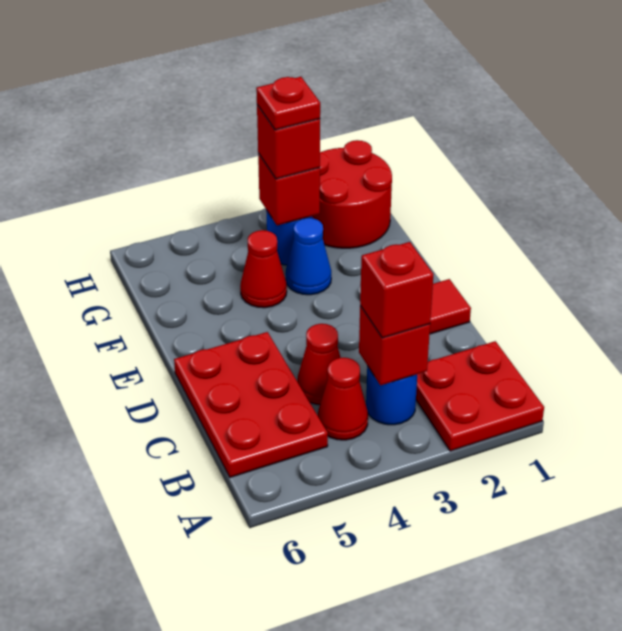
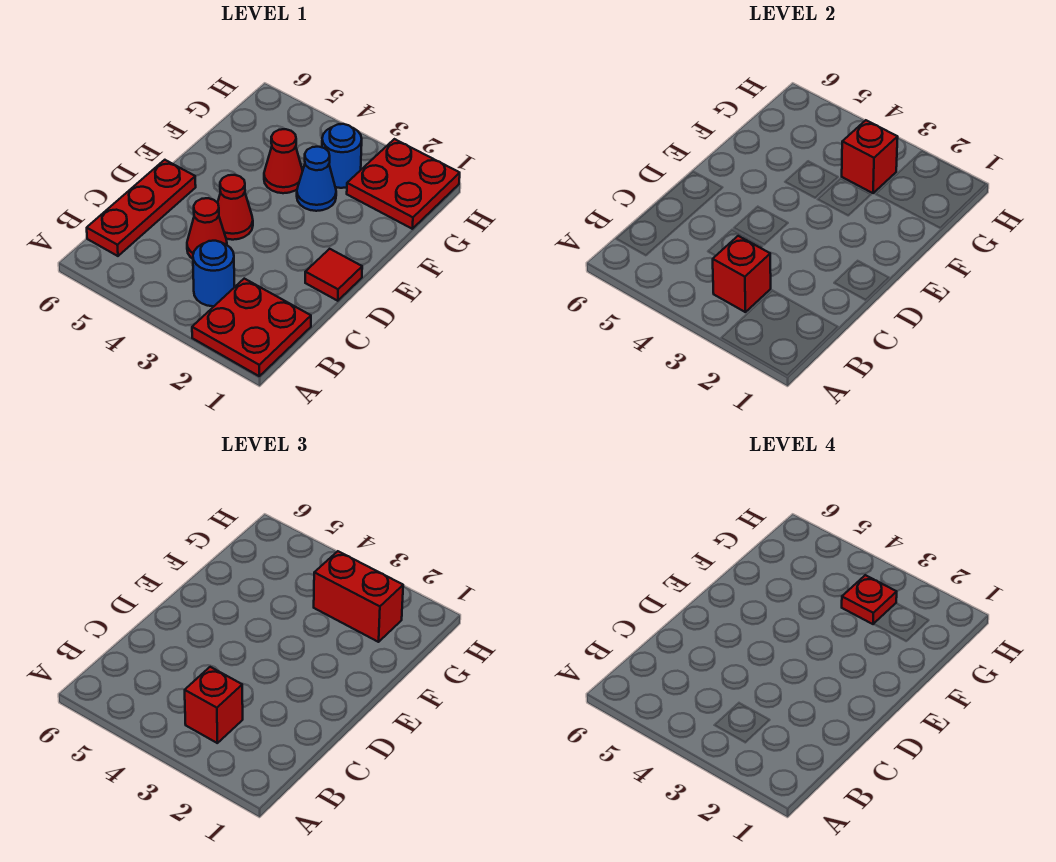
red 1x1 cone [318,358,368,440] -> red 1x1 cone moved to [218,175,253,240]
red 2x3 plate [174,332,328,477] -> red 1x3 plate [87,160,196,256]
red 2x2 round brick [312,140,392,248] -> red 2x2 plate [347,139,460,229]
red 1x1 brick [257,105,320,179] -> red 1x2 brick [314,551,403,642]

